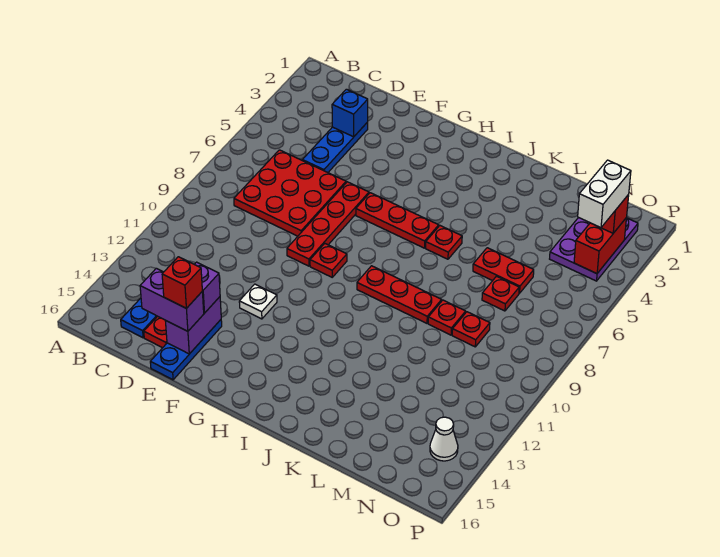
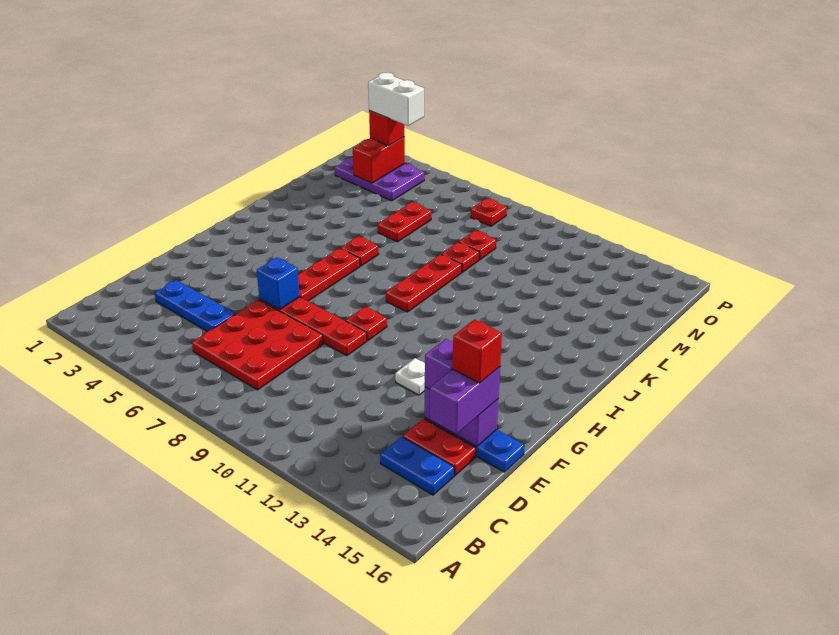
blue 1x1 brick [332,89,368,137] -> blue 1x1 brick moved to [257,257,300,310]
red 1x1 plate [482,276,519,311] -> red 1x1 plate moved to [471,199,507,226]
red 1x2 brick [574,219,626,274] -> red 1x2 brick turned to [353,137,405,183]
white 1x1 cone [430,417,458,461] -> none

